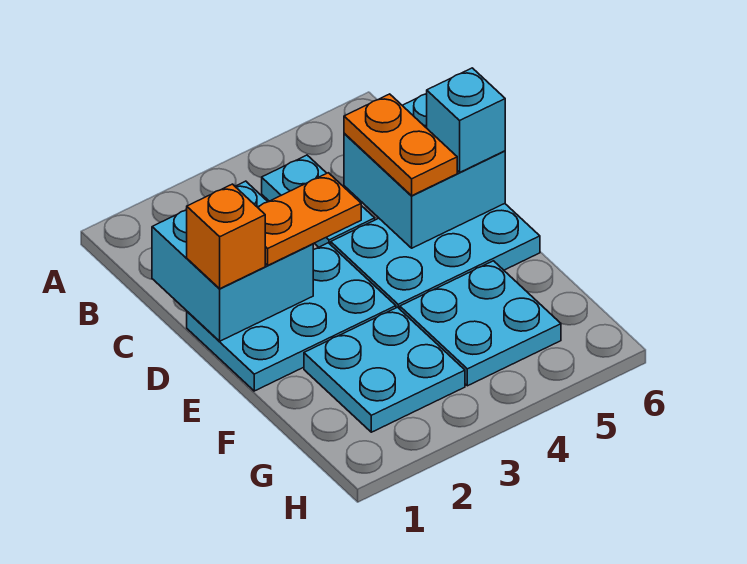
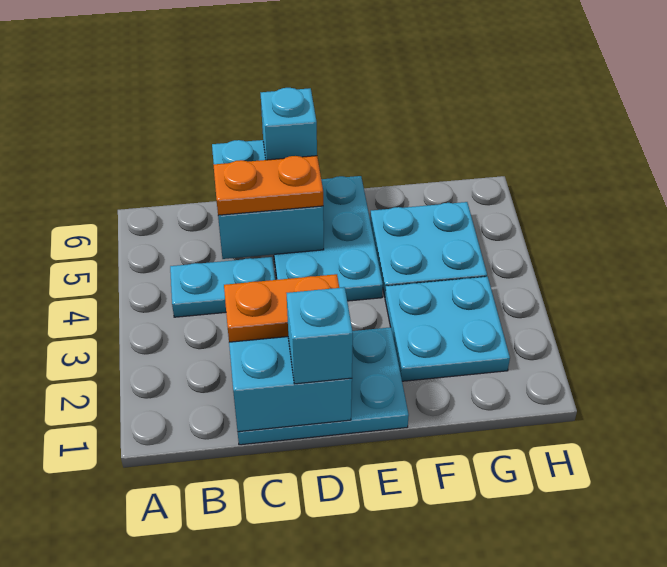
cyan 2x3 plate [187,243,396,391] -> cyan 2x3 plate turned to [238,327,409,445]
orange 1x1 brick [187,184,265,289] -> cyan 1x1 brick [287,287,353,384]
orange 1x2 plate [258,173,361,265] -> orange 1x2 plate turned to [224,274,339,342]

